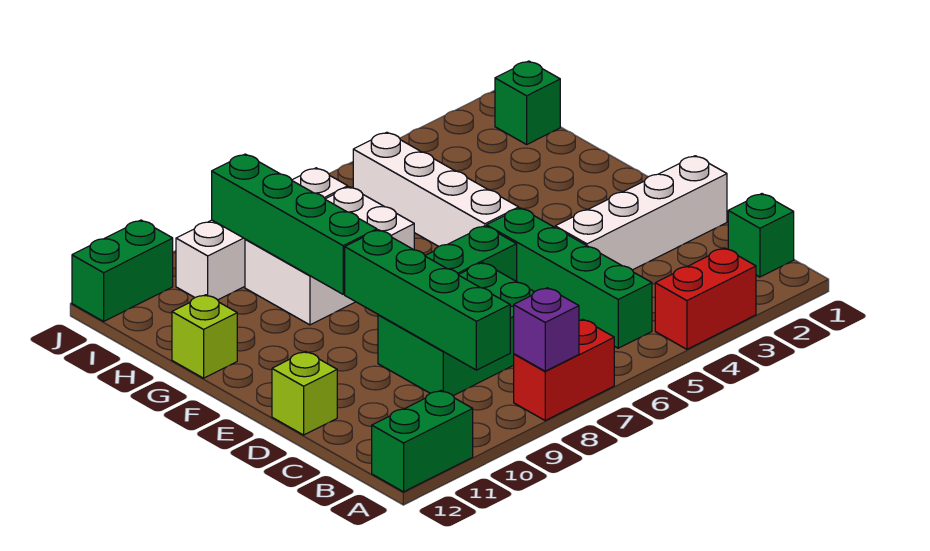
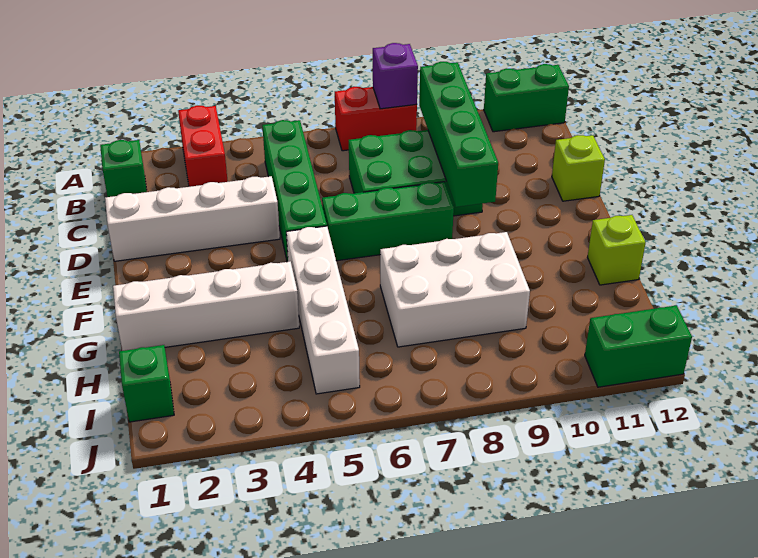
red 1x2 brick [655,248,756,349] -> red 1x2 brick turned to [178,106,228,187]
green 1x4 brick [212,154,377,294] -> none
white 1x4 brick [176,168,348,300] -> white 1x4 brick moved to [113,261,299,351]

